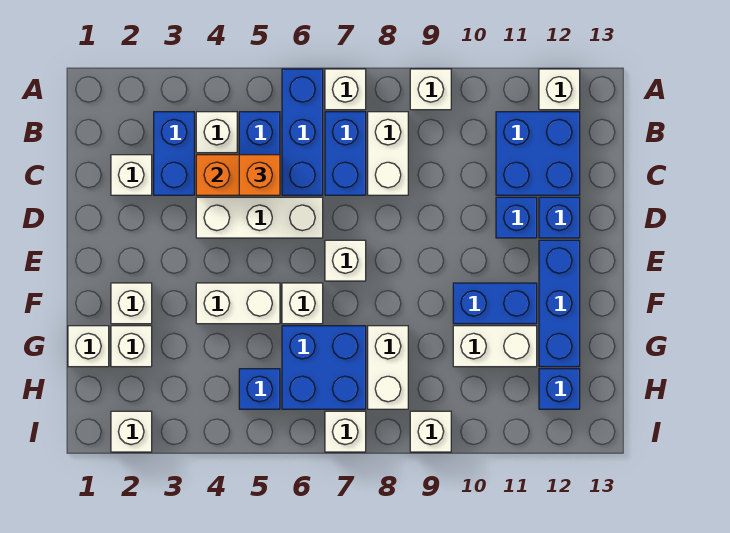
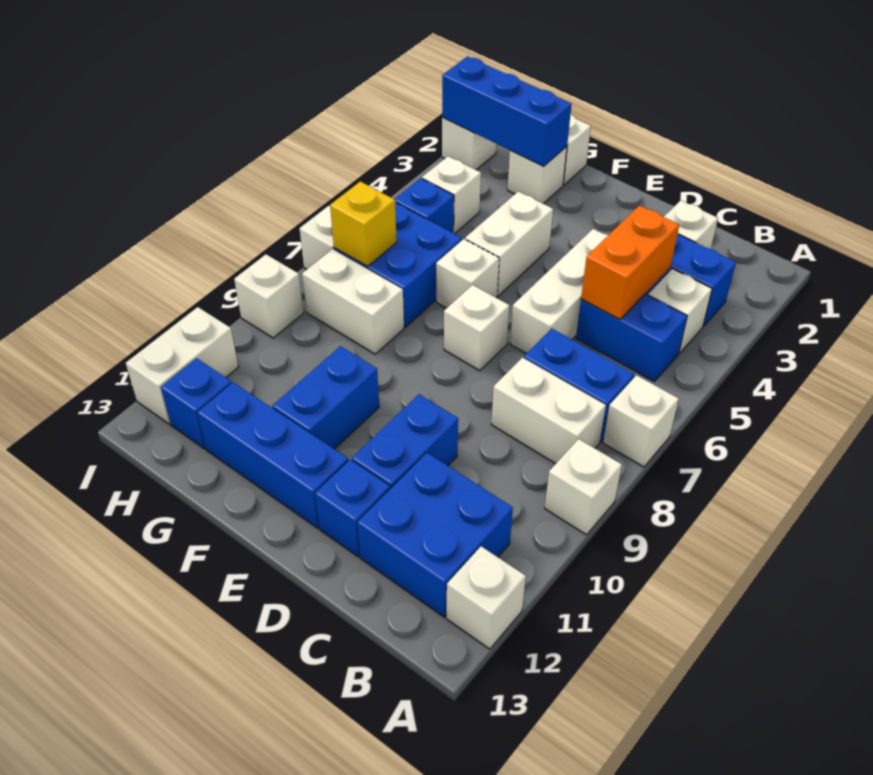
blue 1x3 brick [282,69,323,195] -> blue 1x3 brick moved to [442,56,571,167]
orange 1x1 brick [239,155,280,195] -> none
blue 1x1 brick [496,197,537,238] -> blue 1x2 brick [352,394,458,489]
white 1x1 brick [111,283,152,324] -> white 1x1 brick moved to [422,156,481,234]
white 1x2 brick [453,326,537,367] -> white 1x2 brick moved to [126,307,238,424]
none -> yellow 1x1 brick [330,181,397,267]

